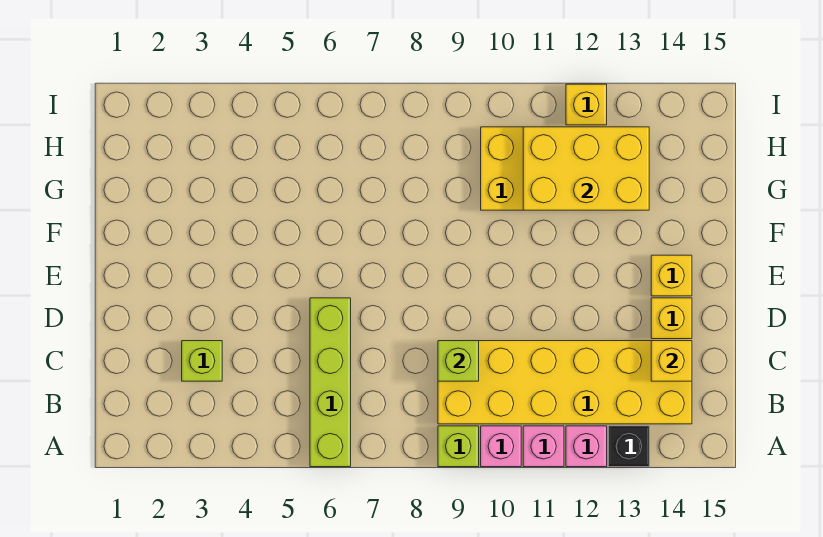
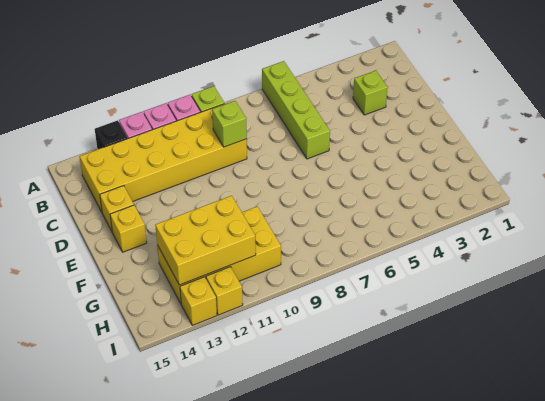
yellow 1x1 brick [651,341,692,381] -> yellow 1x1 brick moved to [180,277,217,325]

